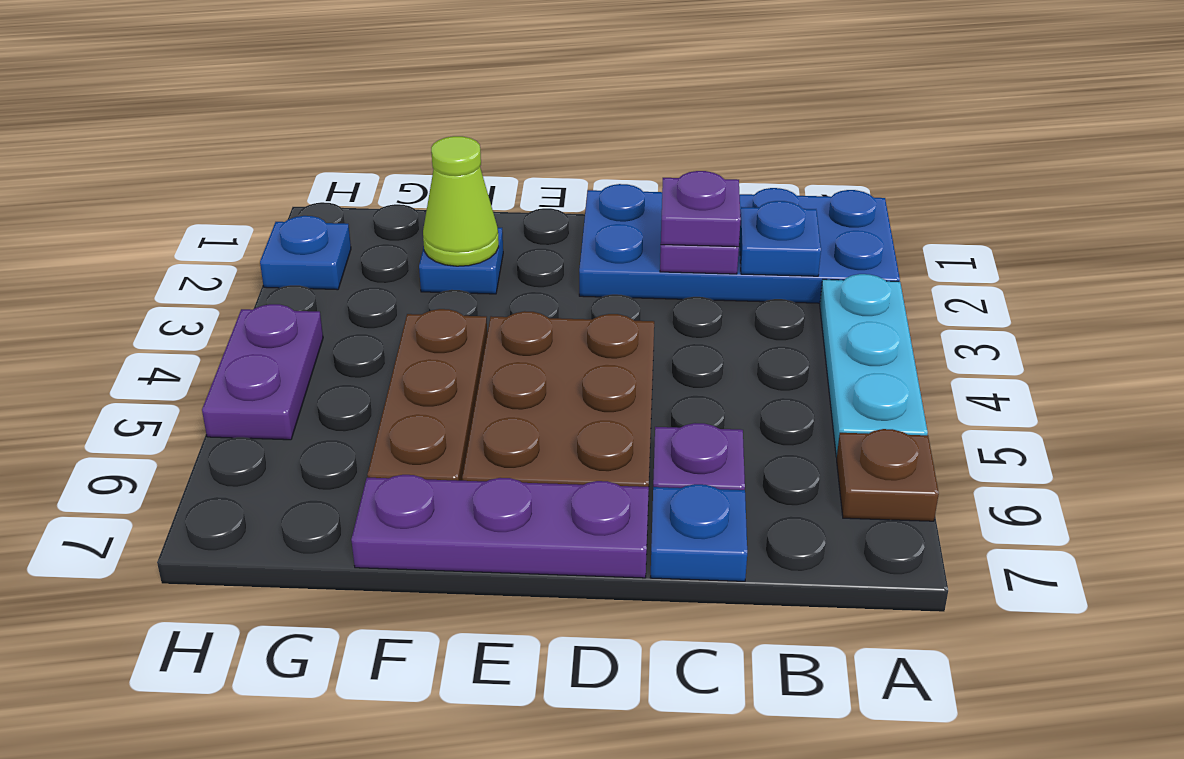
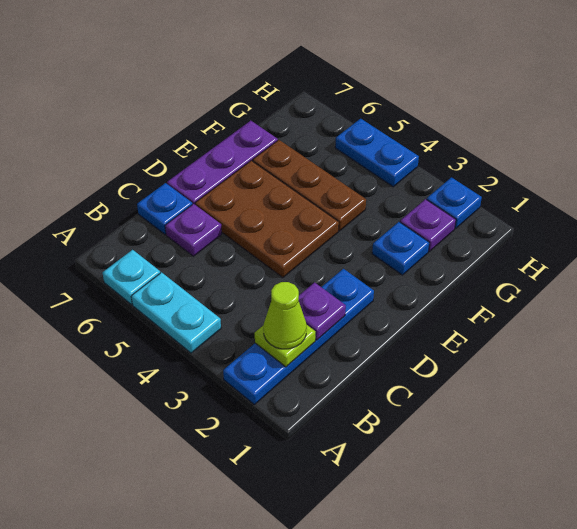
blue 2x4 plate [579,184,900,303] -> blue 1x4 plate [223,269,374,405]
cyan 1x3 plate [820,274,928,457] -> cyan 1x2 plate [131,272,221,353]
brown 1x1 plate [837,429,939,521] -> cyan 1x1 plate [103,250,160,305]
blue 1x1 plate [739,201,821,276] -> lime 1x1 plate [255,324,315,367]
purple 1x1 plate [661,171,741,247] -> purple 1x1 plate moved to [400,199,456,252]
lime 1x1 cone [423,136,499,266] -> lime 1x1 cone moved to [264,282,307,349]
purple 1x2 plate [202,304,323,440] -> blue 1x2 plate [335,119,419,187]

